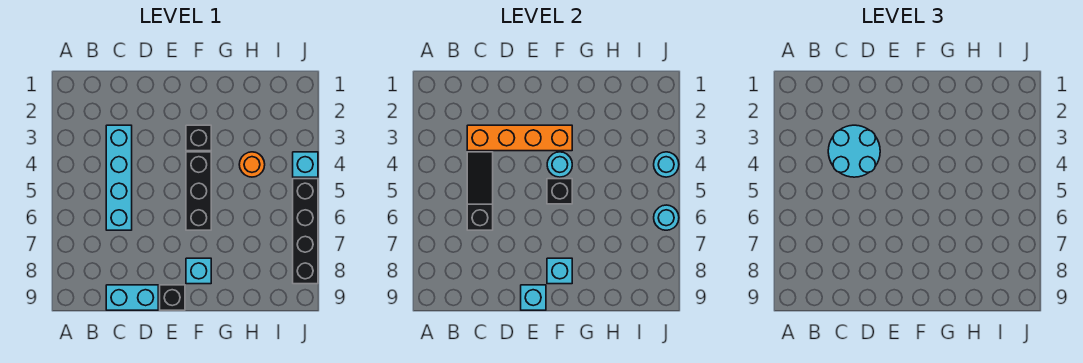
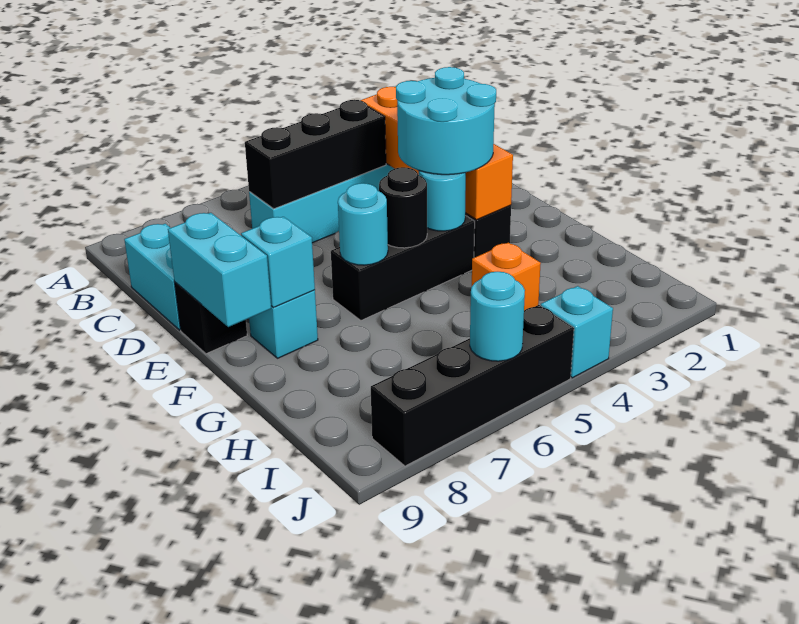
cyan 2x2 round brick [828,125,880,177] -> cyan 2x2 round brick moved to [396,67,496,175]
black 1x3 slope [467,152,493,230] -> black 1x3 brick [245,100,386,209]
cyan 1x1 brick [521,285,546,310] -> cyan 1x2 brick [168,213,271,327]
black 1x1 brick [547,179,572,204] -> black 1x1 round brick [379,167,427,248]
orange 1x1 round brick [239,152,265,177] -> orange 1x1 brick [472,243,541,310]
cyan 1x1 round brick [654,152,679,177] -> cyan 1x1 round brick moved to [338,183,388,265]

